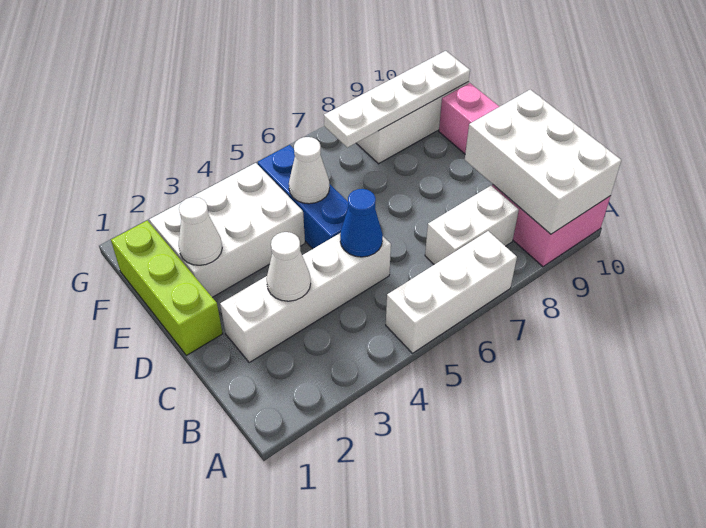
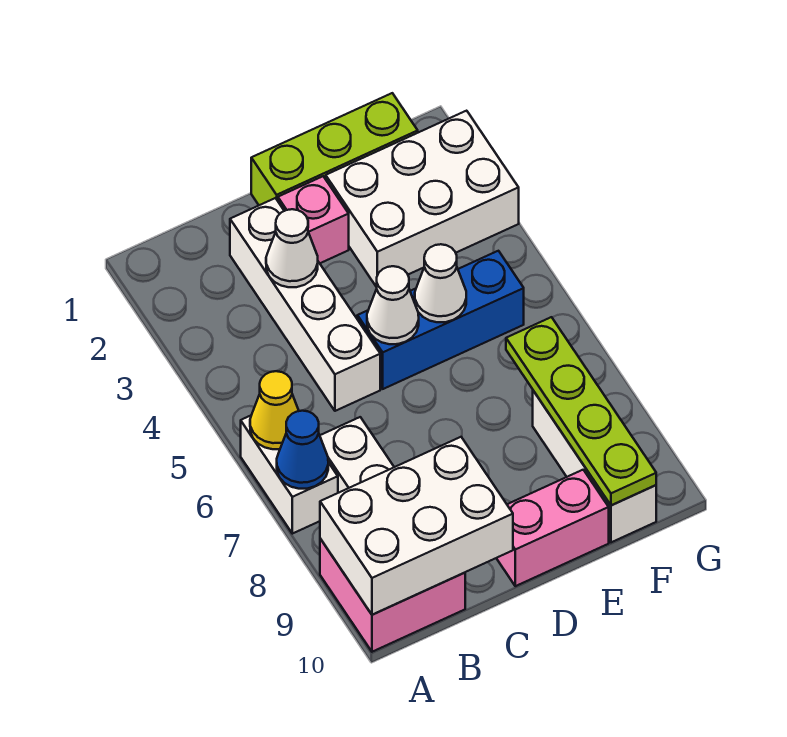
white 1x3 brick [386,231,517,353] -> white 1x2 brick [241,416,338,534]
none -> yellow 1x1 cone [250,371,299,449]
blue 1x1 cone [340,189,383,257] -> blue 1x1 cone moved to [277,411,328,489]
none -> pink 1x1 brick [278,176,349,263]
white 2x3 brick [149,163,305,297] -> white 2x3 brick turned to [326,111,519,287]
white 1x1 cone [179,197,222,265] -> white 1x1 cone moved to [367,266,419,344]
white 1x4 plate [324,51,470,148] -> lime 1x4 plate [506,317,656,505]

